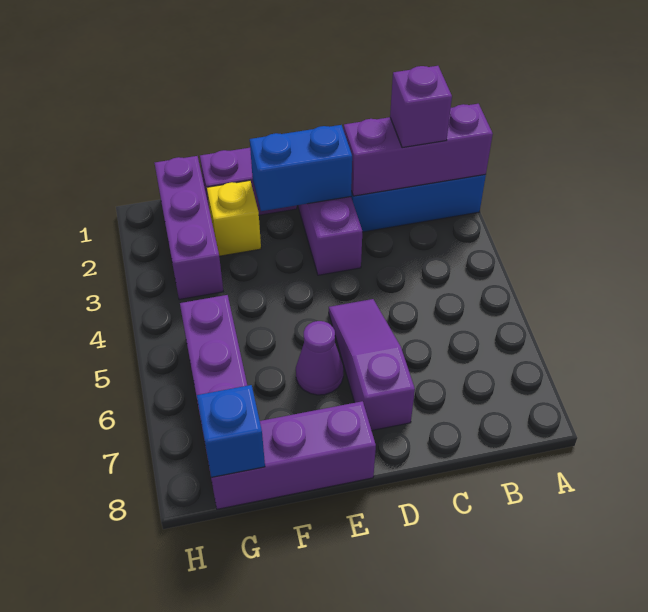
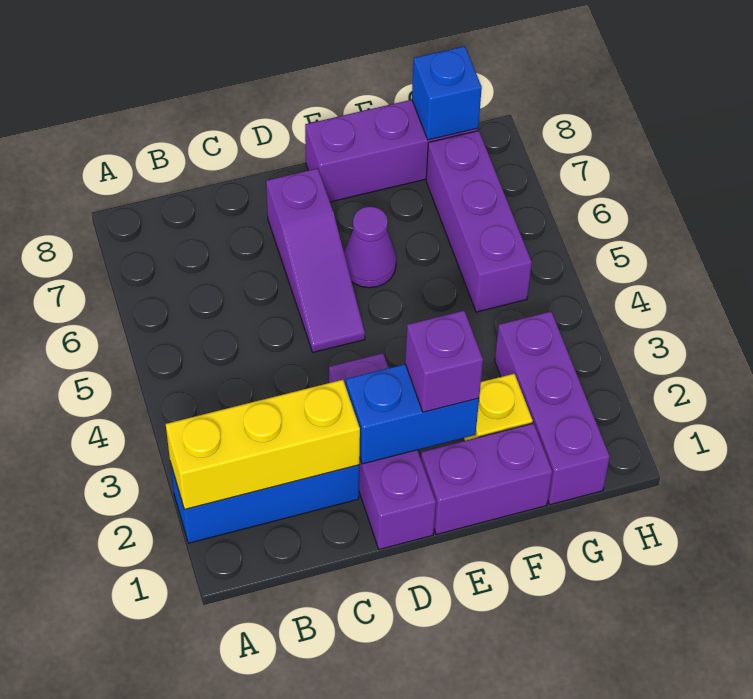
purple 1x3 brick [344,104,493,196] -> yellow 1x3 brick [166,380,360,510]
purple 1x1 brick [390,66,452,148] -> purple 1x1 brick moved to [405,311,483,412]

